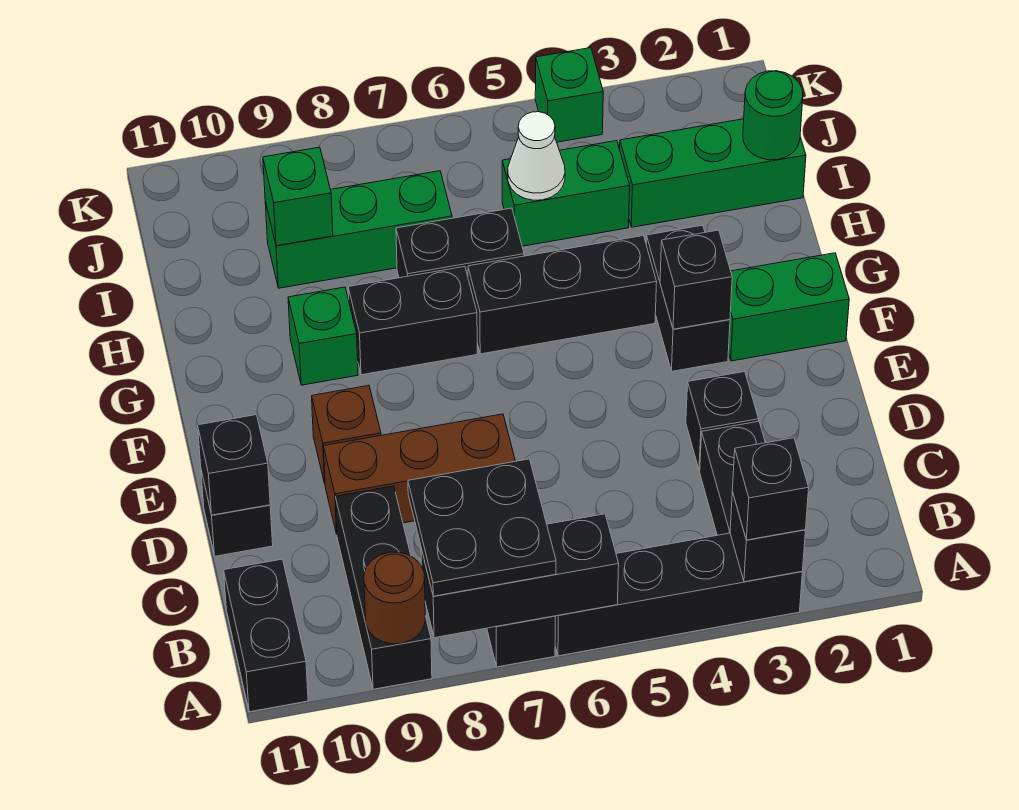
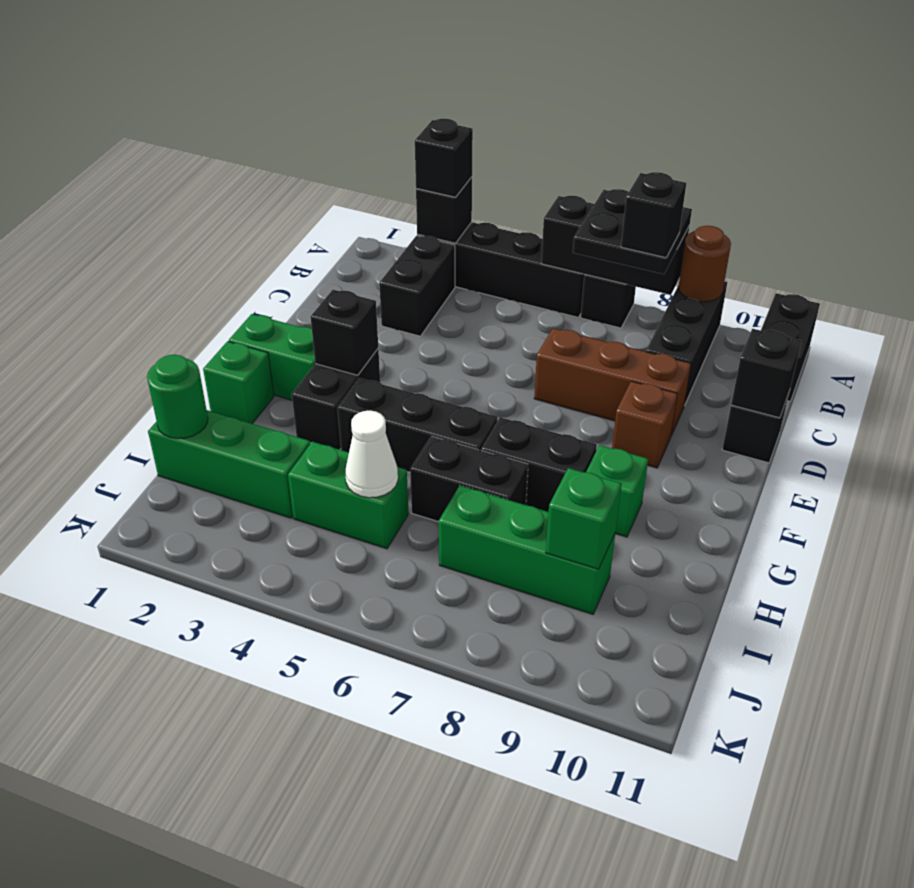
black 1x1 brick [686,372,759,470] -> black 1x1 brick moved to [621,172,686,258]
green 1x1 brick [535,48,603,142] -> green 1x1 brick moved to [203,341,274,424]

